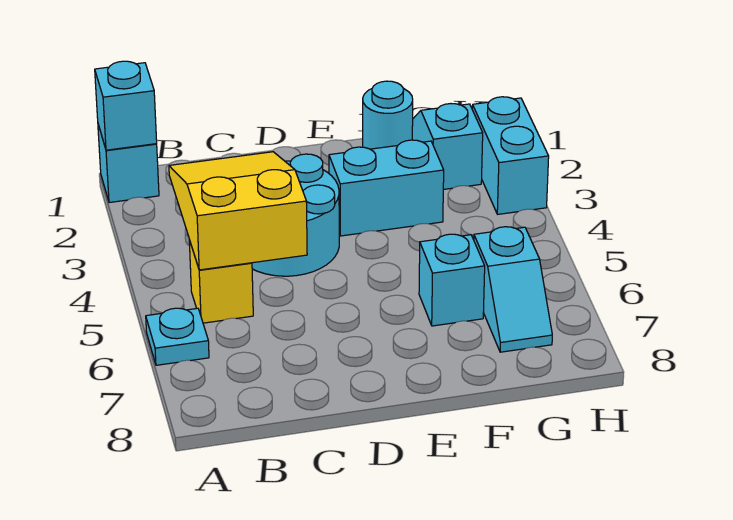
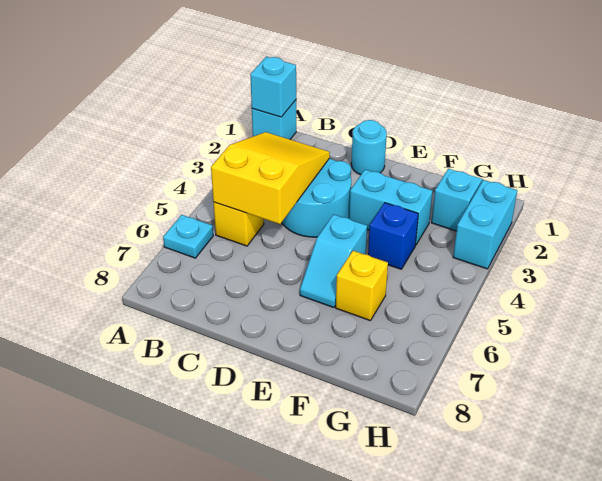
cyan 1x1 round brick [363,81,413,149] -> cyan 1x1 round brick moved to [351,120,387,175]
none -> blue 1x1 brick [368,203,418,269]
cyan 1x1 brick [419,234,485,326] -> yellow 1x1 brick [336,251,388,321]
cyan 1x2 slope [474,227,552,352] -> cyan 1x2 slope moved to [300,214,367,308]

